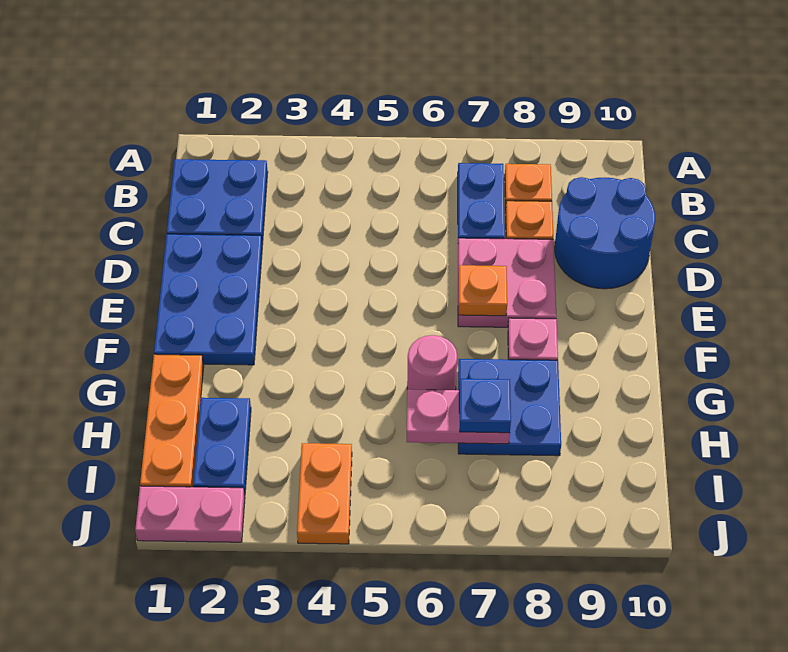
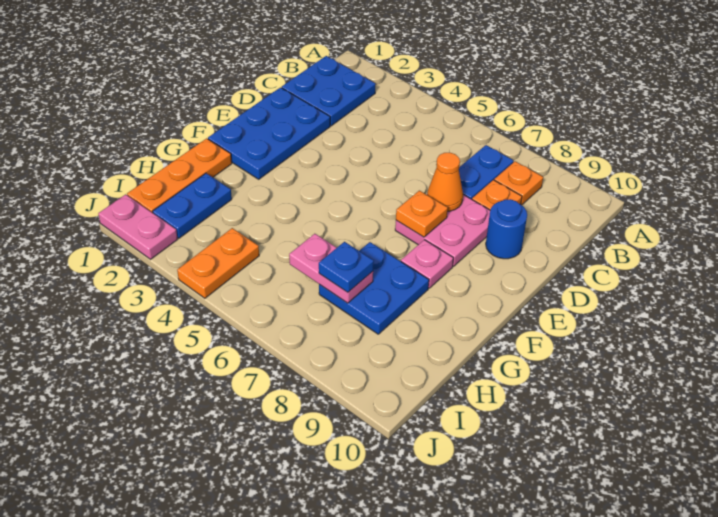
blue 2x2 round brick [555,177,655,289] -> blue 1x1 round brick [486,199,527,259]
none -> orange 1x1 cone [427,153,463,211]
pink 1x1 round brick [407,335,457,390] -> none

